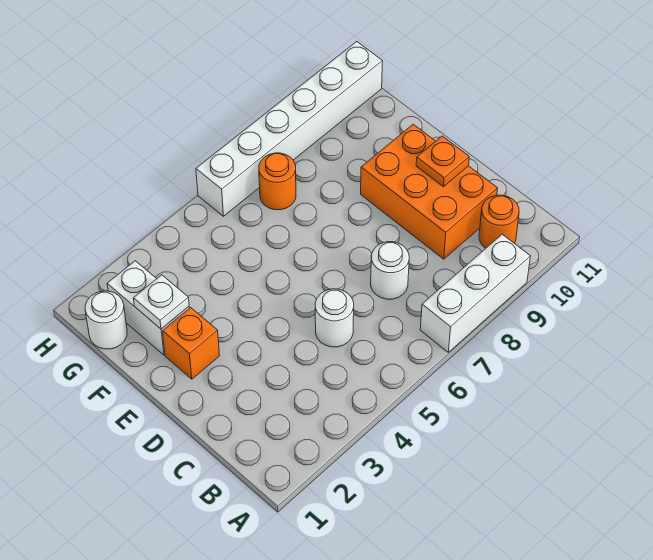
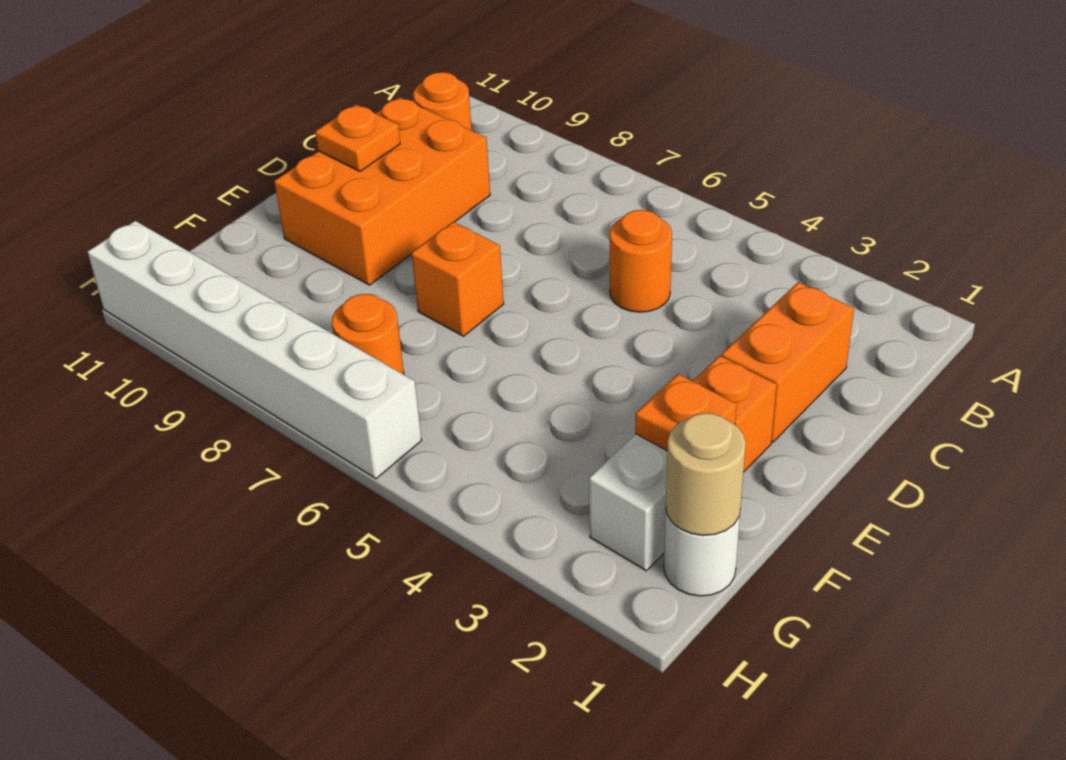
white 1x3 brick [420,234,530,352] -> none
none -> orange 1x2 brick [721,282,854,442]
white 1x1 round brick [315,289,354,347] -> orange 1x1 round brick [610,210,672,312]
white 1x1 round brick [371,242,409,299] -> none
none -> orange 1x1 brick [412,222,504,336]
white 1x1 plate [133,275,189,329] -> orange 1x1 plate [635,374,737,451]
none -> tan 1x1 round brick [666,413,746,536]

